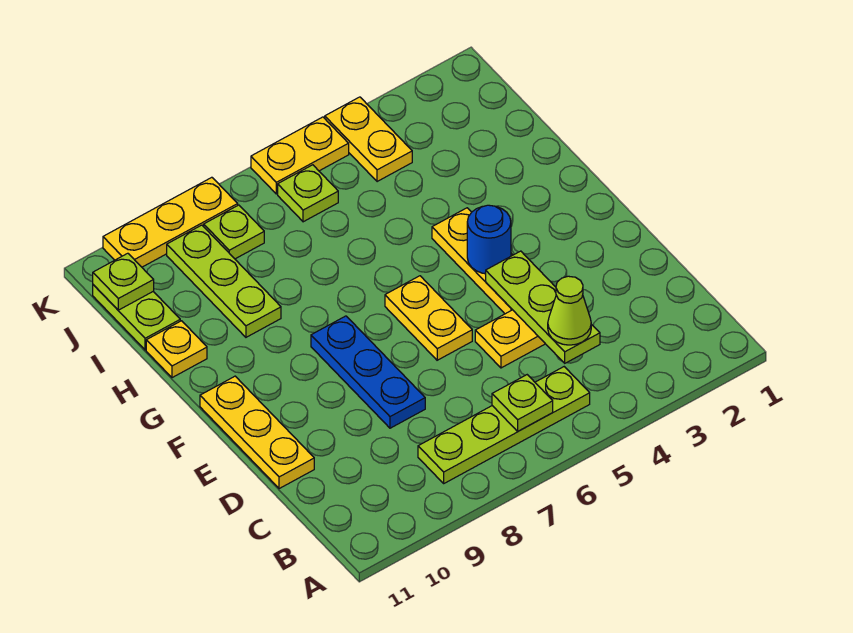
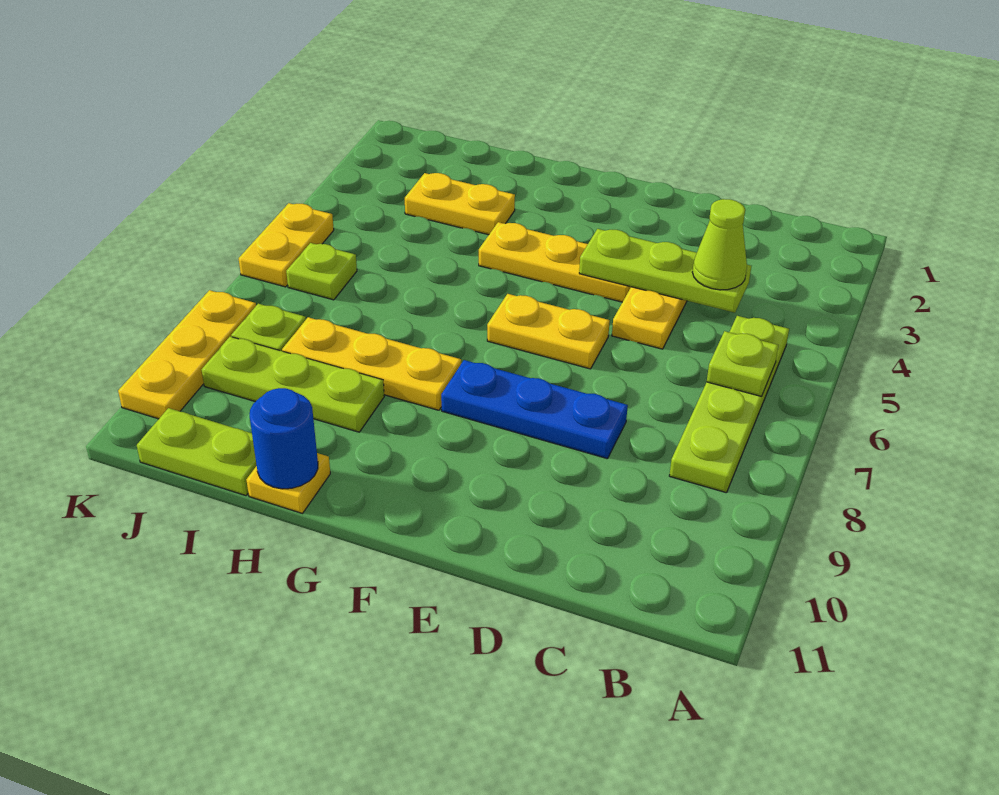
yellow 1x3 plate [200,376,314,489] -> yellow 1x3 plate moved to [282,317,461,410]
blue 1x1 round brick [467,205,511,274] -> blue 1x1 round brick moved to [250,388,318,489]
yellow 1x2 plate [325,97,412,182] -> yellow 1x2 plate moved to [405,173,515,235]
lime 1x1 plate [93,253,154,310] -> none

